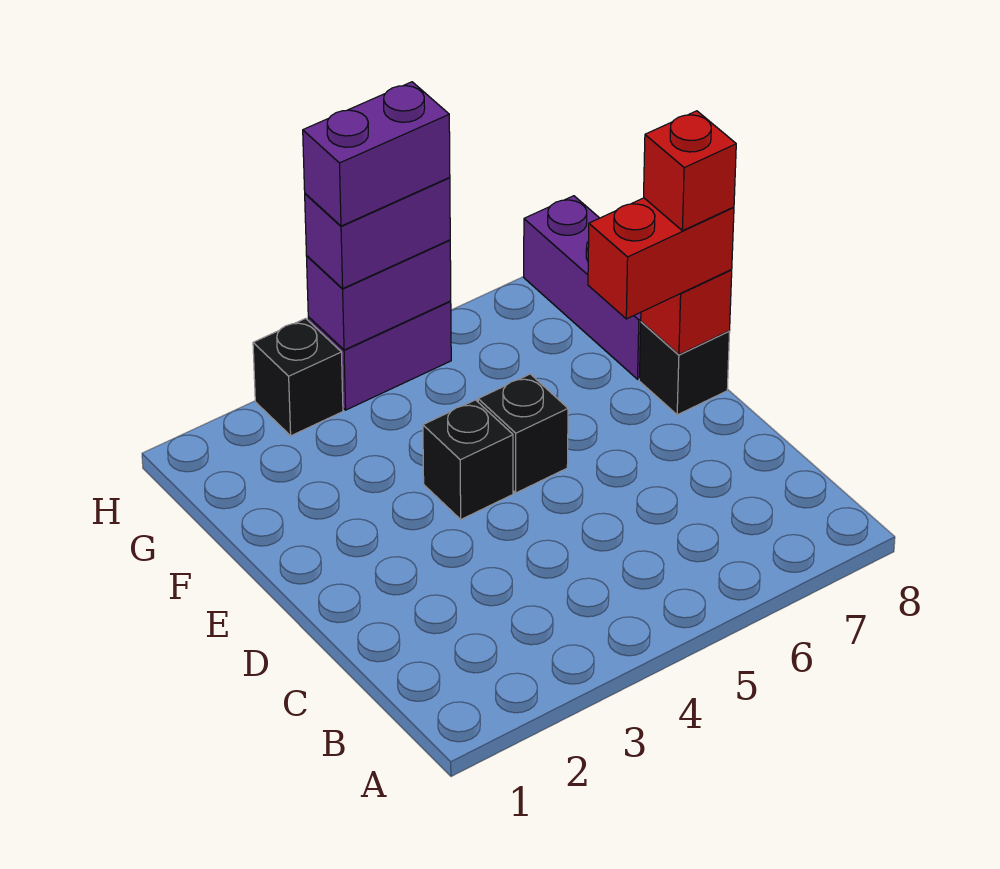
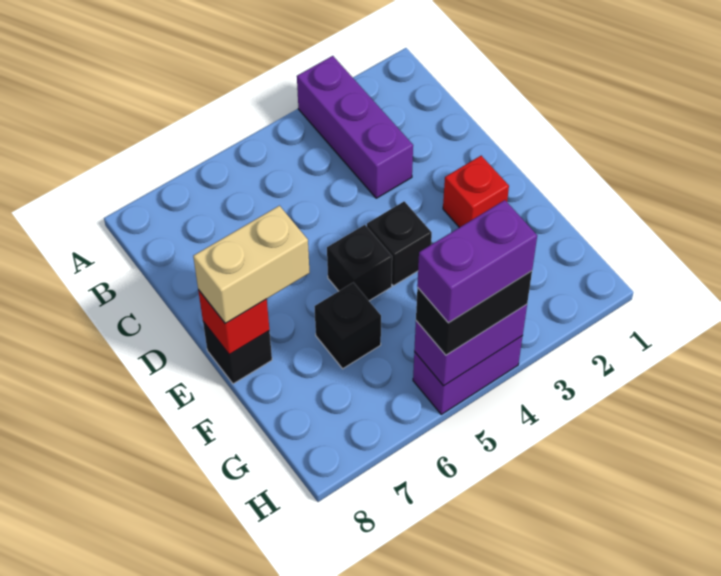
red 1x2 brick [588,198,734,319] -> tan 1x2 brick [193,206,310,323]
red 1x1 brick [644,111,736,231] -> red 1x1 brick moved to [443,156,509,228]
purple 1x3 brick [524,196,641,379] -> purple 1x3 brick moved to [297,56,413,198]
black 1x1 brick [253,318,343,436] -> black 1x1 brick moved to [314,283,381,369]
purple 1x2 brick [305,178,450,288] -> black 1x2 brick [416,271,532,355]

